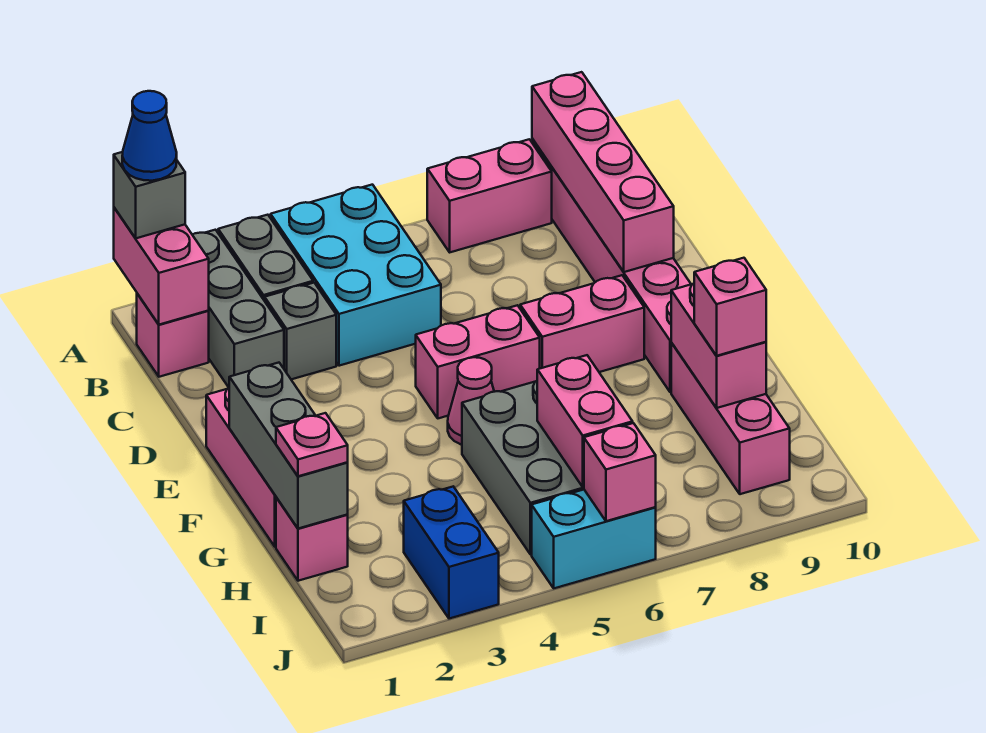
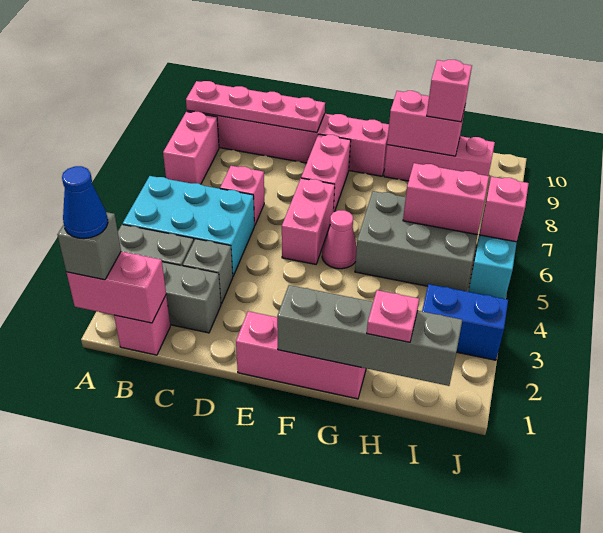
pink 1x4 brick [532,72,674,272] -> pink 1x4 plate [186,81,325,133]
grey 1x3 brick [229,363,348,529] -> grey 1x4 brick [277,285,462,386]
pink 1x1 brick [276,497,348,581] -> pink 1x1 brick moved to [220,166,264,226]

